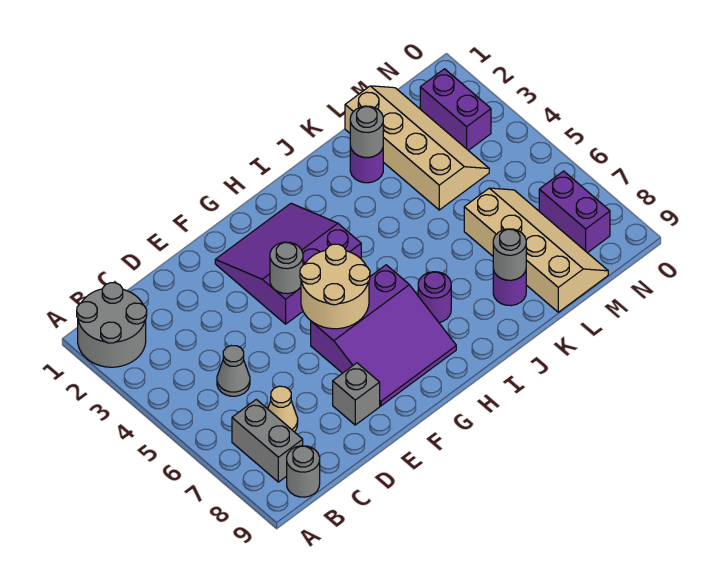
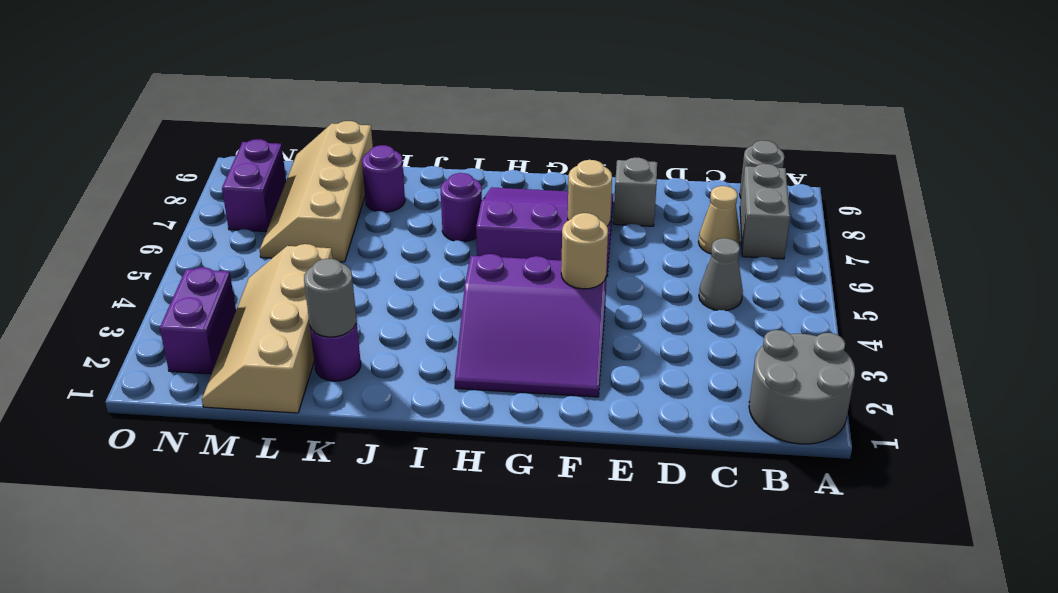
grey 1x1 round brick [270,242,303,294] -> tan 1x1 round brick [561,213,608,289]
tan 2x2 round brick [300,244,370,329] -> tan 1x1 round brick [568,160,612,226]
grey 1x1 round brick [493,229,526,280] -> none

